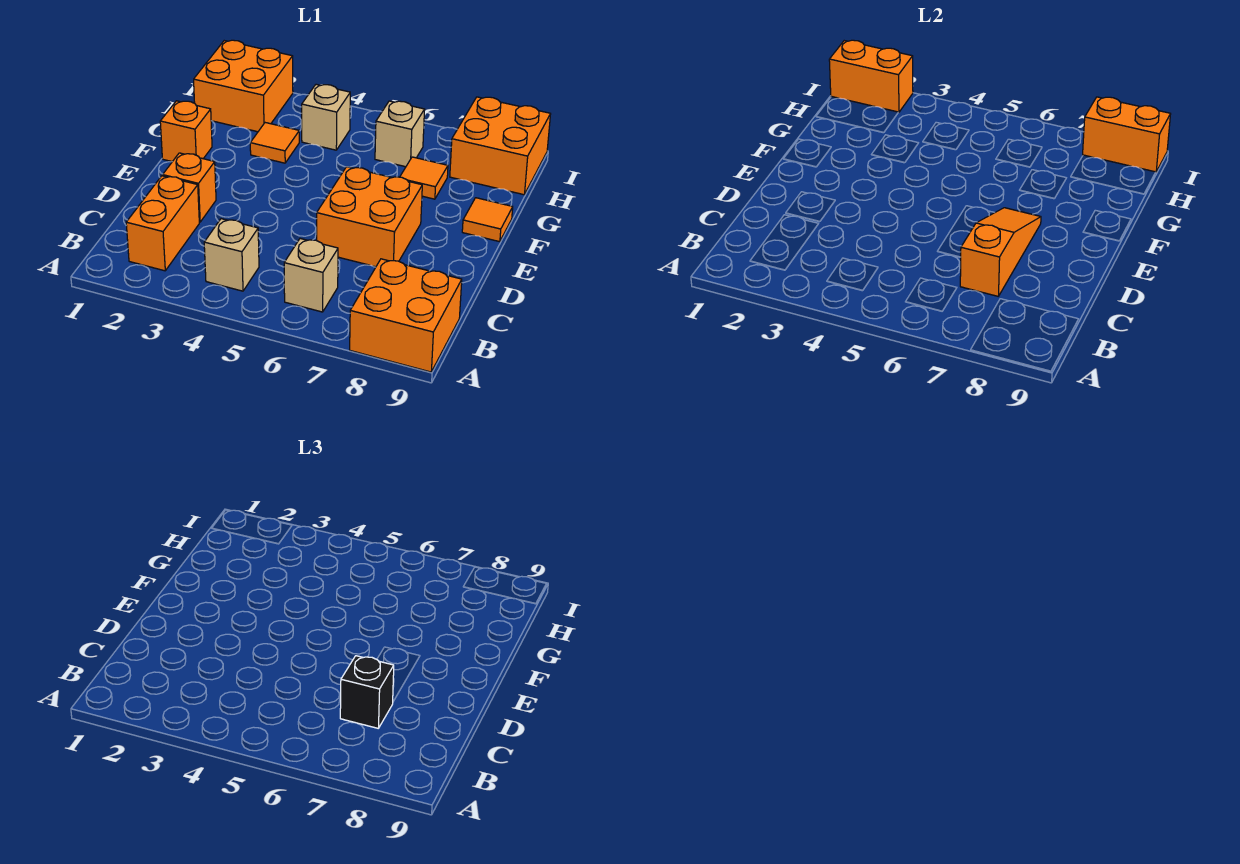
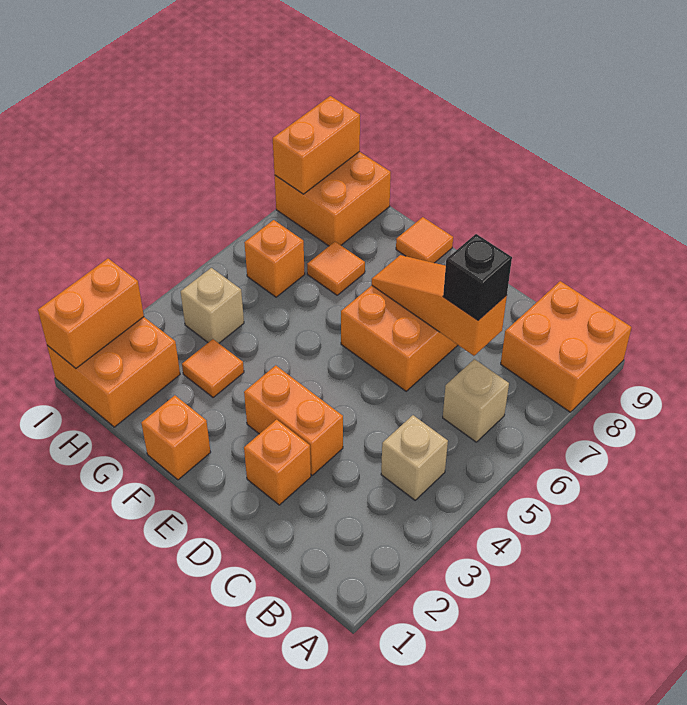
orange 1x2 brick [126,176,199,271] -> orange 1x2 brick moved to [244,365,343,475]
tan 1x1 brick [375,101,425,167] -> orange 1x1 brick [244,220,305,297]

